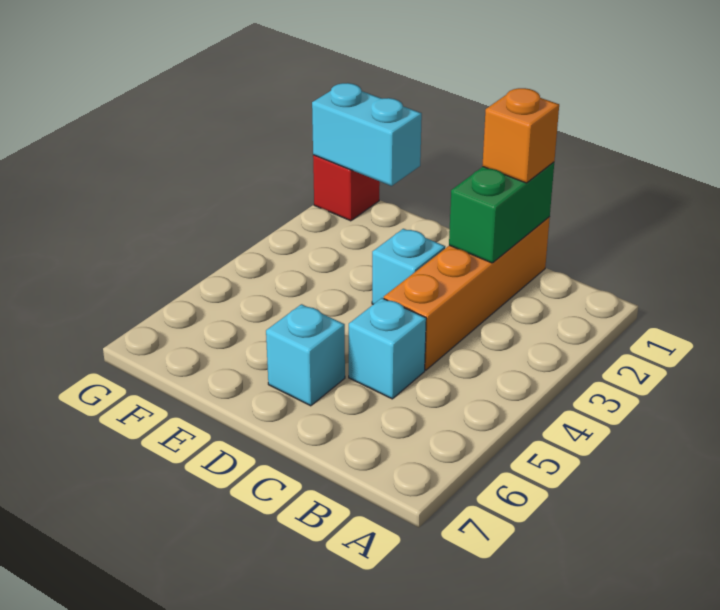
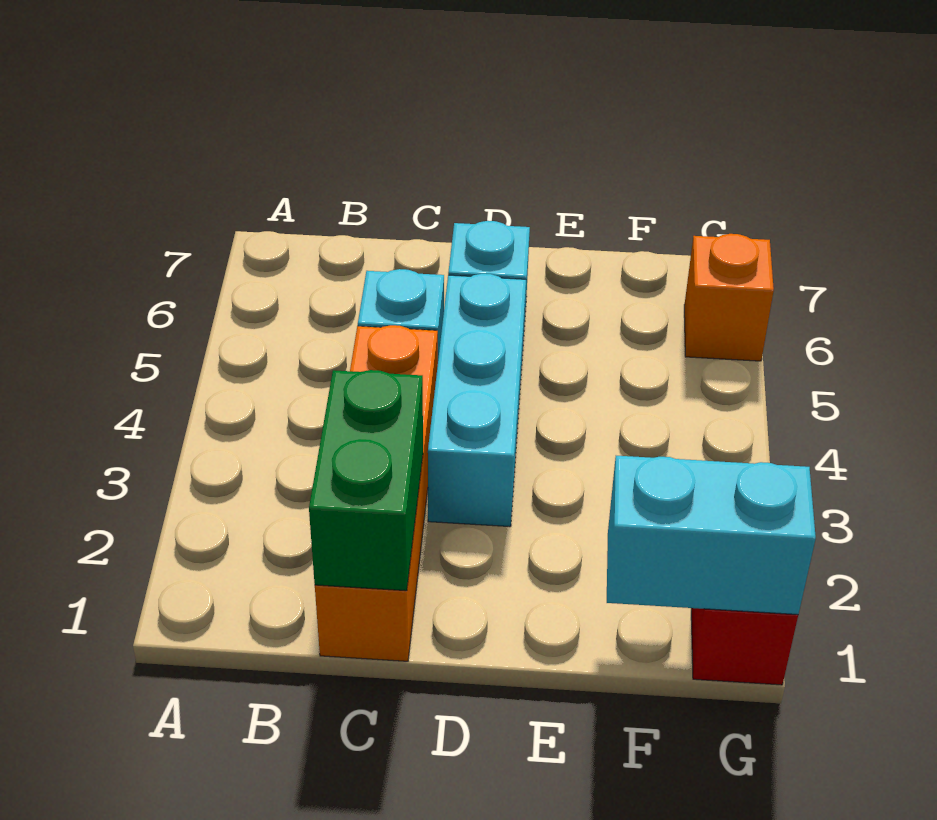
orange 1x1 brick [482,88,559,183] -> orange 1x1 brick moved to [684,234,774,361]
cyan 1x1 brick [372,229,445,304] -> cyan 1x3 brick [428,274,526,527]

